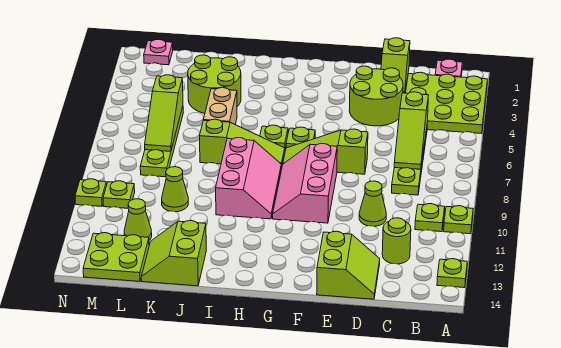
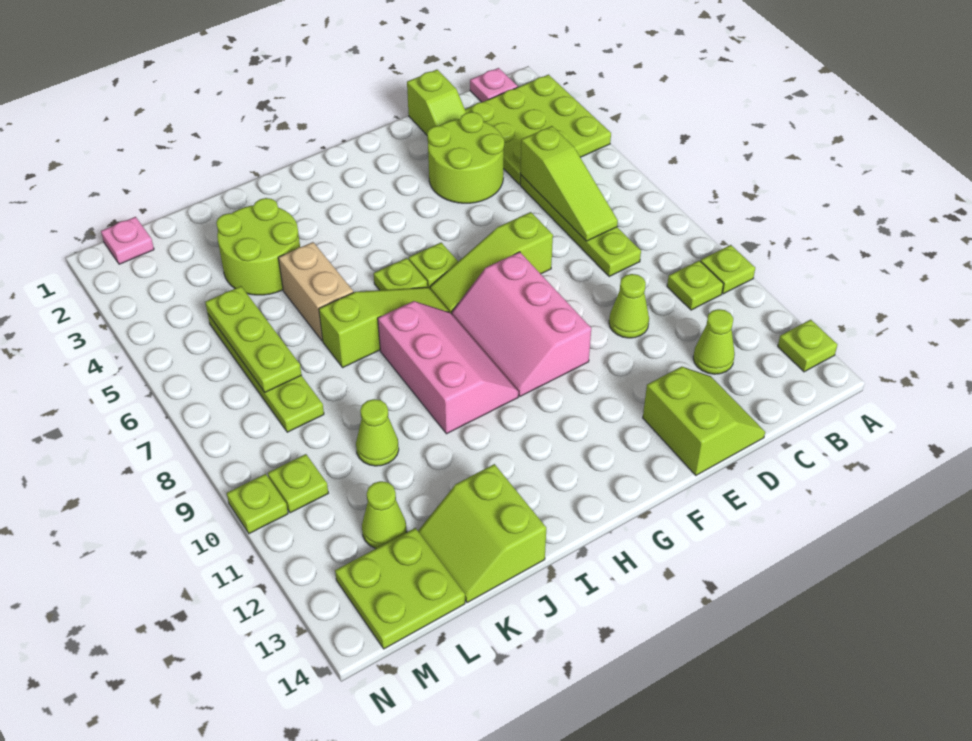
lime 1x1 round brick [382,218,411,264] -> lime 1x1 cone [693,309,735,374]
lime 1x3 slope [145,75,183,151] -> lime 1x3 plate [205,286,302,392]

